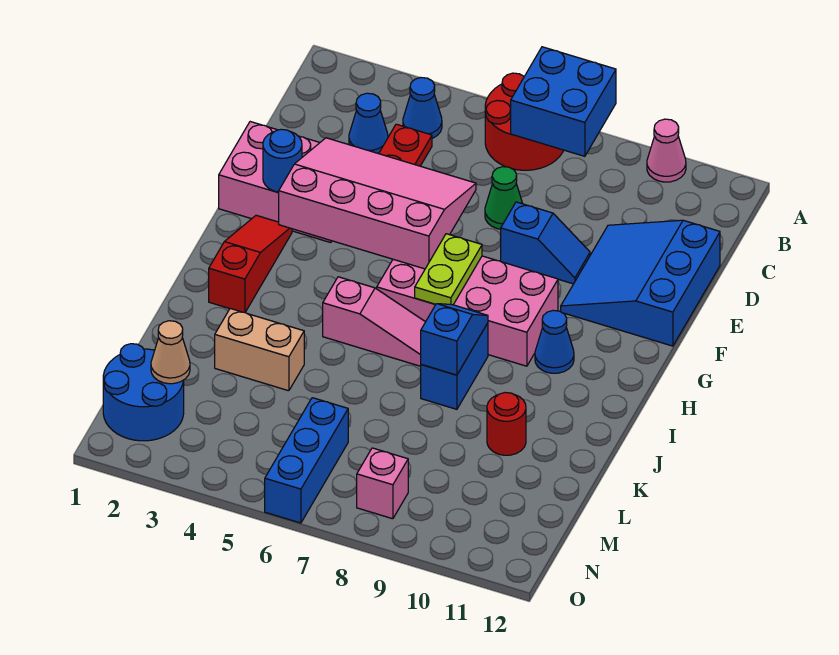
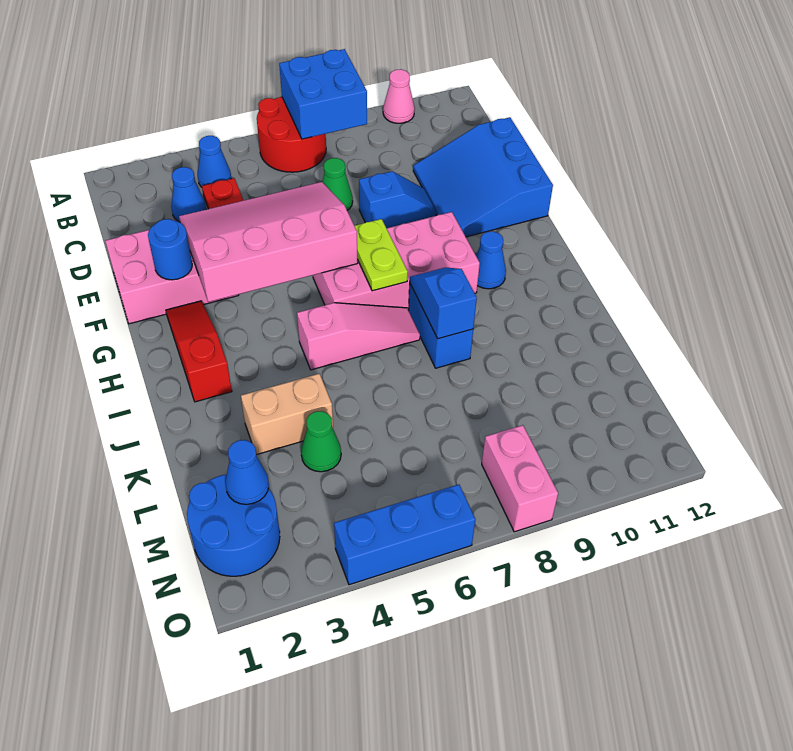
red 1x1 round brick [487,393,526,455] -> none
none -> green 1x1 cone [301,411,341,472]
tan 1x1 cone [151,321,190,384] -> blue 1x1 cone [225,440,269,505]
blue 1x3 brick [265,398,348,523] -> blue 1x3 brick turned to [334,484,475,585]
pink 1x1 brick [357,448,408,519] -> pink 1x2 brick [482,425,558,532]

